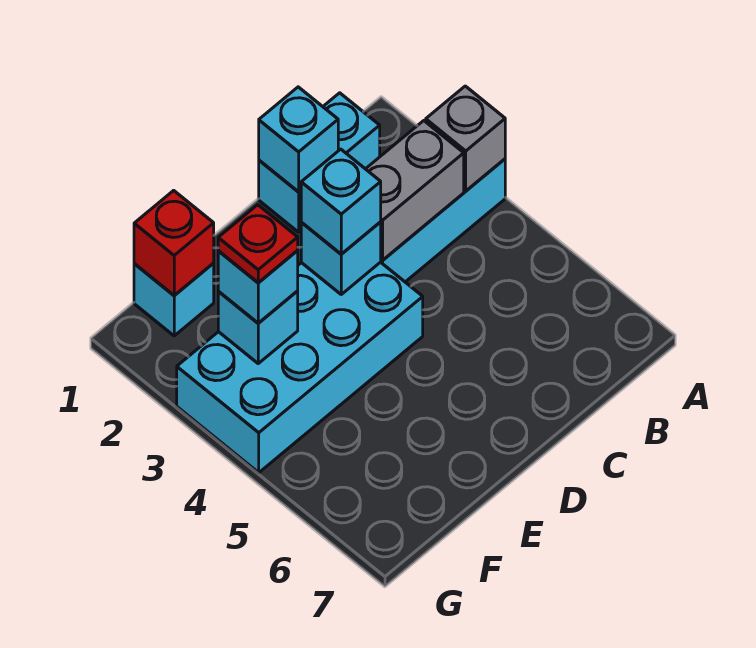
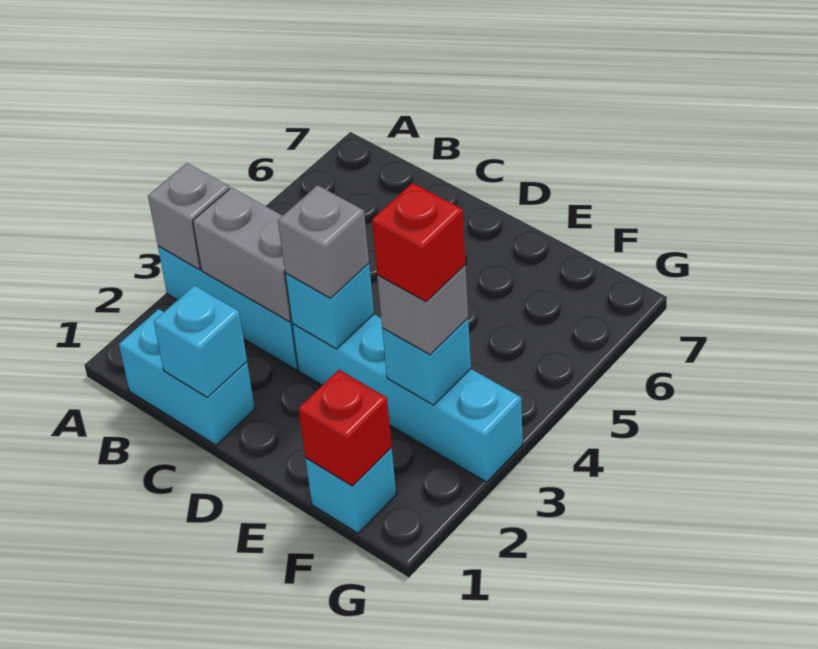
cyan 2x4 brick [177,262,423,473] -> cyan 1x4 brick [292,314,523,482]
cyan 1x1 brick [301,149,381,254] -> grey 1x1 brick [278,185,369,298]
cyan 1x1 brick [218,251,298,323] -> grey 1x1 brick [377,265,468,355]
red 1x1 plate [218,205,298,283] -> red 1x1 brick [372,183,465,301]

